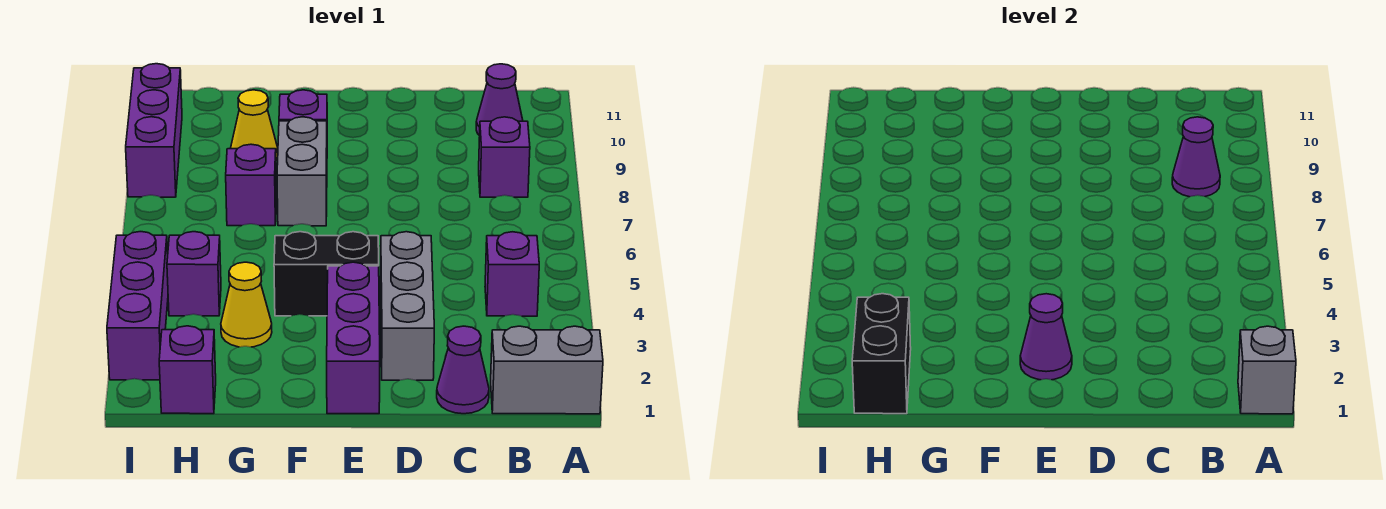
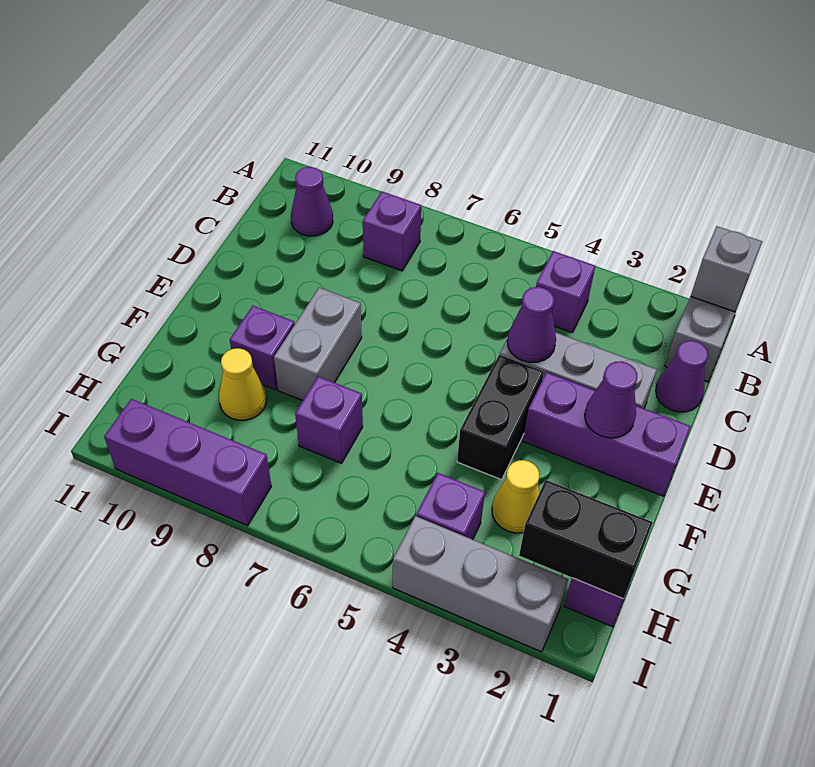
purple 1x1 cone [1172,117,1220,197] -> purple 1x1 cone moved to [507,287,556,362]
grey 1x2 brick [277,117,327,226] -> grey 1x2 brick turned to [274,288,362,401]
purple 1x3 brick [107,232,168,380] -> grey 1x3 brick [393,516,568,652]

